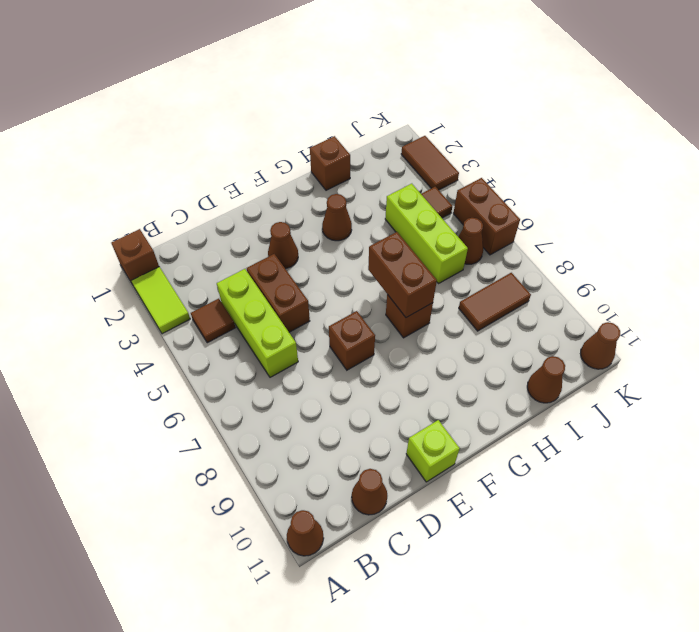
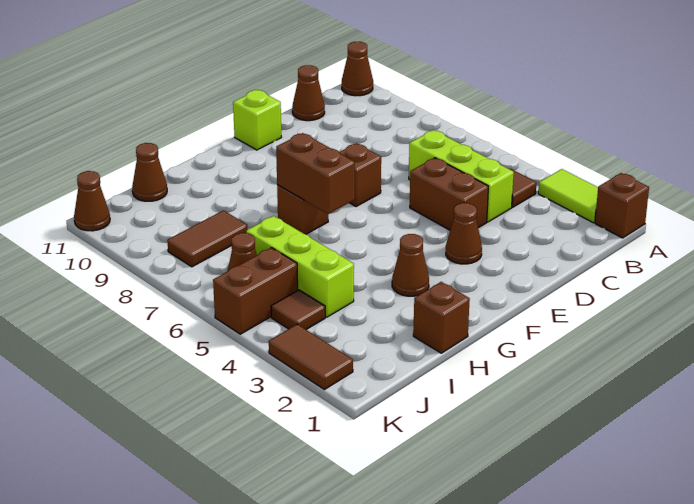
brown 1x2 brick [453,178,520,255] -> brown 1x2 brick turned to [213,248,298,334]

